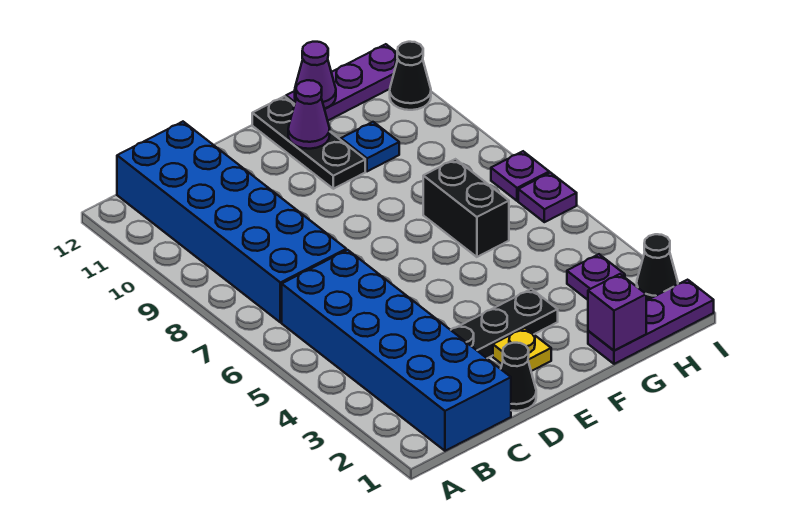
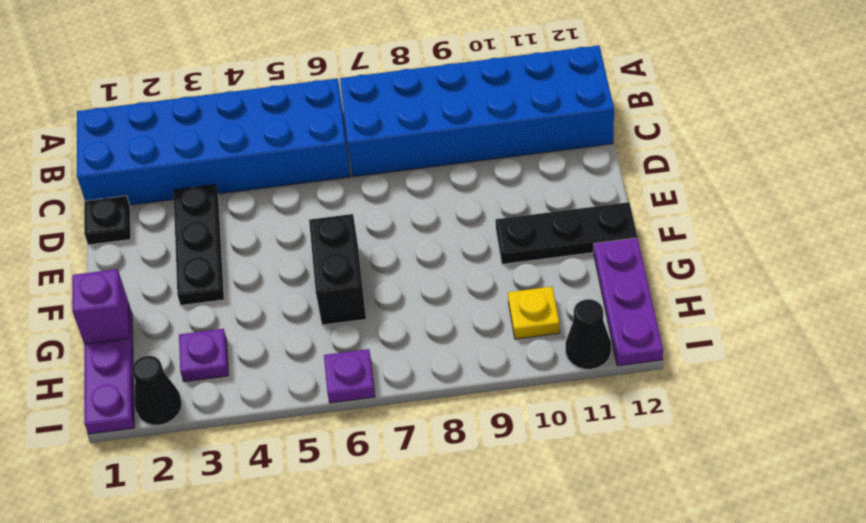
black 1x1 cone [501,343,536,411] -> black 1x1 plate [84,196,131,245]
yellow 1x1 plate [493,328,551,371] -> yellow 1x1 plate moved to [508,287,560,339]
purple 1x1 cone [288,80,330,149] -> none
black 1x2 brick [423,159,509,257] -> black 1x2 brick turned to [309,214,366,325]
blue 1x1 plate [341,122,399,171] -> none
purple 1x1 cone [295,42,336,108] -> none
purple 1x1 plate [491,151,549,201] -> none

